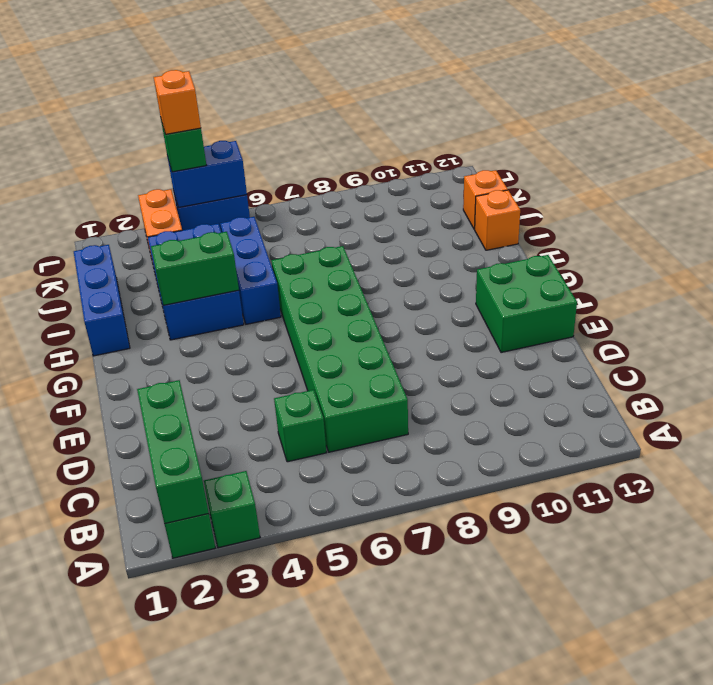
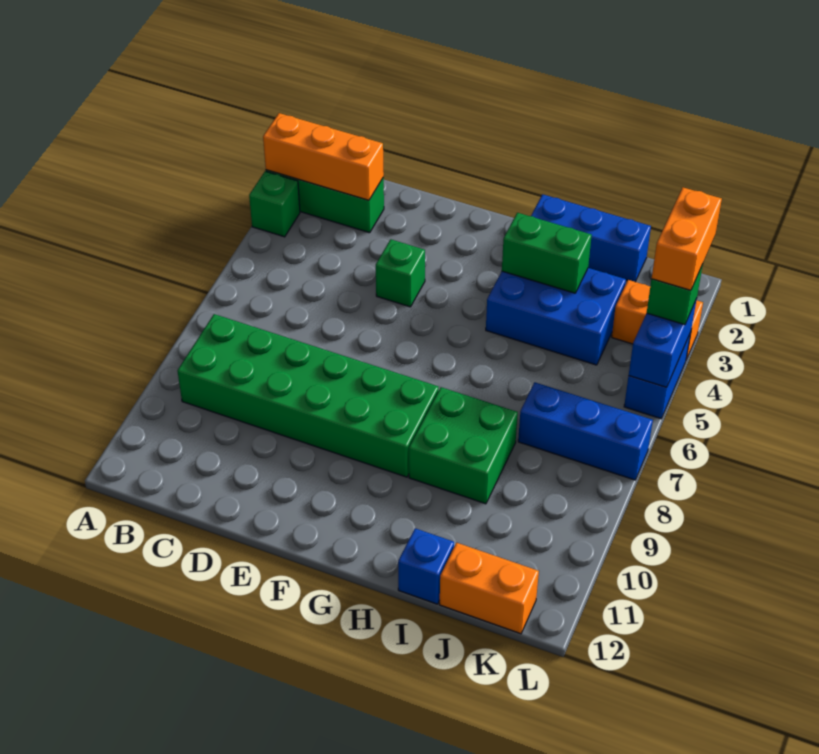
green 1x3 brick [137,380,209,524] -> orange 1x3 brick [263,113,384,200]
green 1x1 brick [274,390,326,462] -> green 1x1 brick moved to [376,239,425,307]
green 2x6 brick [271,246,408,452] -> green 2x6 brick moved to [178,314,439,477]
green 2x2 brick [476,255,577,353] -> green 2x2 brick moved to [409,387,518,504]
green 1x2 brick [151,232,239,305] -> green 1x2 brick turned to [502,213,592,293]
blue 1x3 brick [220,217,281,324] -> blue 1x3 brick moved to [518,382,653,480]
orange 1x1 brick [475,190,520,250] -> blue 1x1 brick [398,528,454,604]
orange 1x1 brick [463,170,508,229] -> orange 1x2 brick [440,543,539,634]
orange 1x1 brick [154,70,201,134] -> orange 1x2 brick [652,187,722,290]

